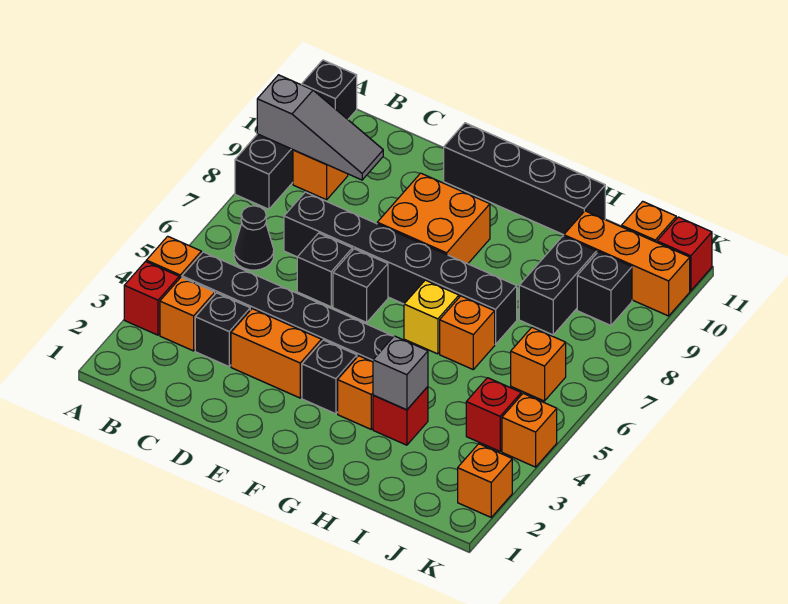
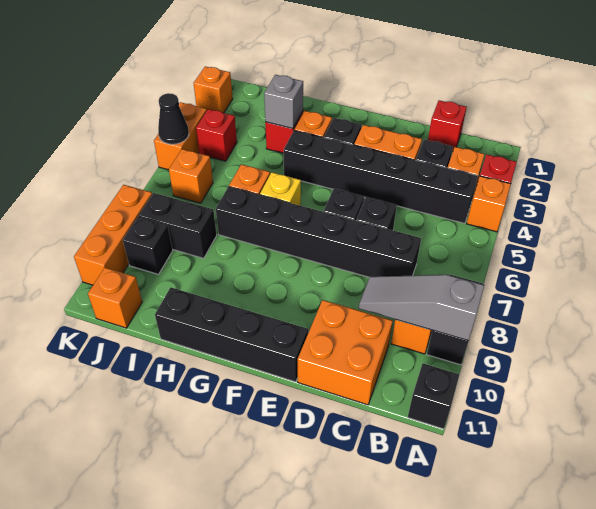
black 1x1 cone [234,206,274,270] -> black 1x1 cone moved to [158,93,189,144]
orange 2x2 brick [377,173,490,264] -> orange 2x2 brick moved to [298,300,393,405]
black 1x2 brick [519,236,597,335] -> black 1x2 brick turned to [139,193,217,258]
orange 1x3 brick [564,211,690,316] -> orange 1x3 brick turned to [74,185,152,285]
orange 1x1 brick [502,394,557,467] -> orange 1x2 brick [154,102,207,170]
red 1x1 brick [657,217,712,291] -> red 1x1 brick moved to [428,100,467,151]

